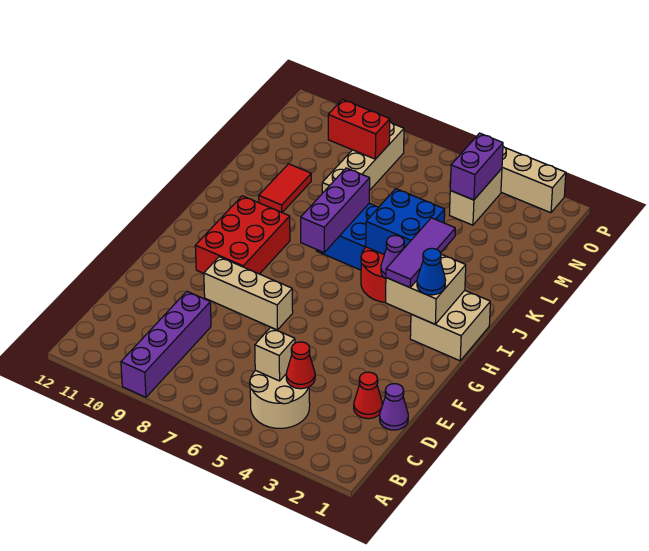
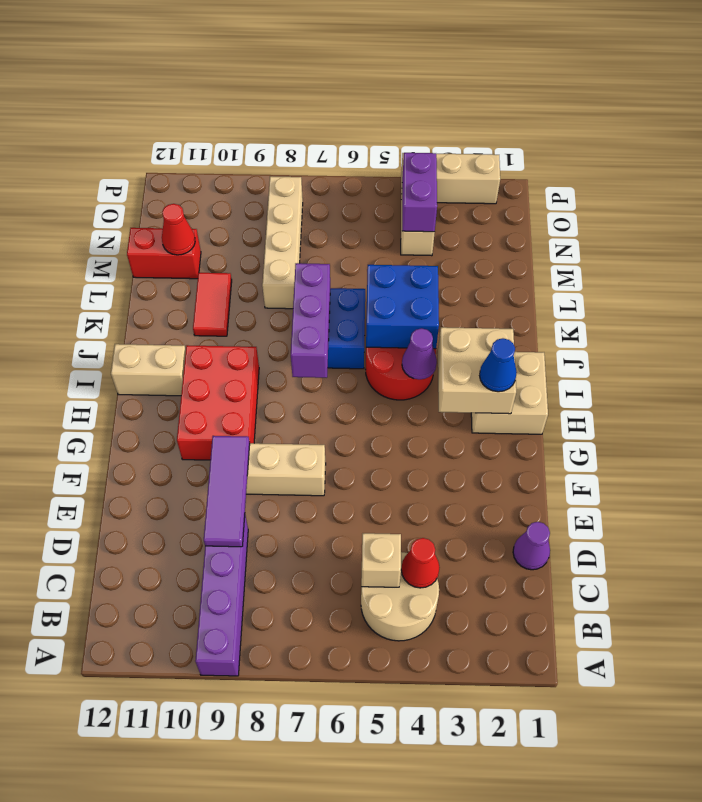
red 1x1 cone [354,372,382,419] -> red 1x1 cone moved to [162,204,195,255]
purple 1x3 tile [386,218,455,287] -> purple 1x3 tile moved to [204,436,250,547]
none -> tan 1x2 brick [111,344,186,396]
red 1x2 brick [328,99,390,159] -> red 1x2 brick moved to [127,228,201,279]

